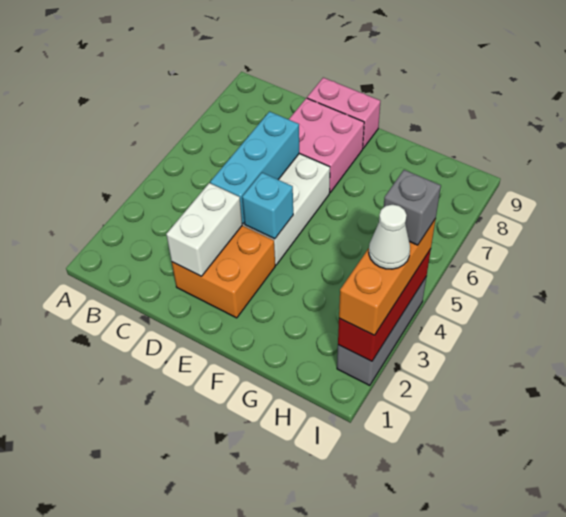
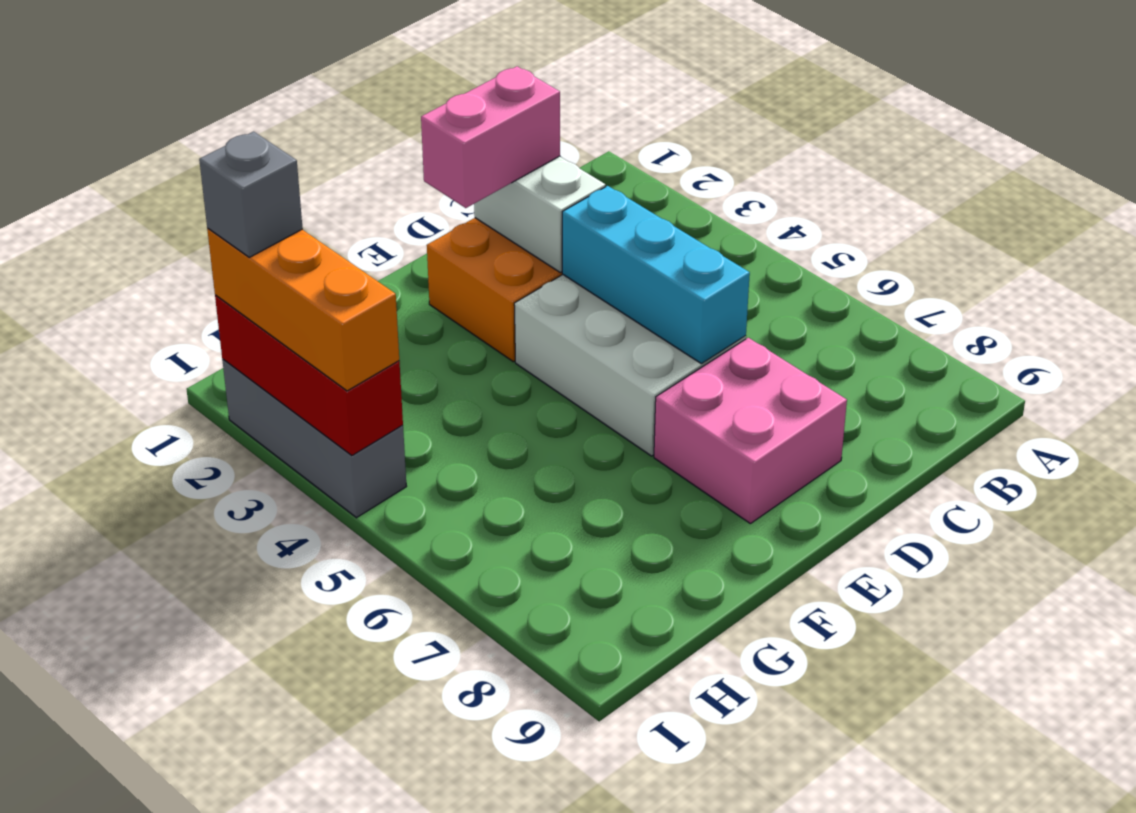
pink 1x2 brick [307,78,380,148] -> pink 1x2 brick moved to [421,66,560,208]
cyan 1x1 brick [242,173,293,239] -> none
white 1x1 cone [369,205,410,269] -> none
grey 1x1 brick [384,170,441,245] -> grey 1x1 brick moved to [199,131,303,257]

